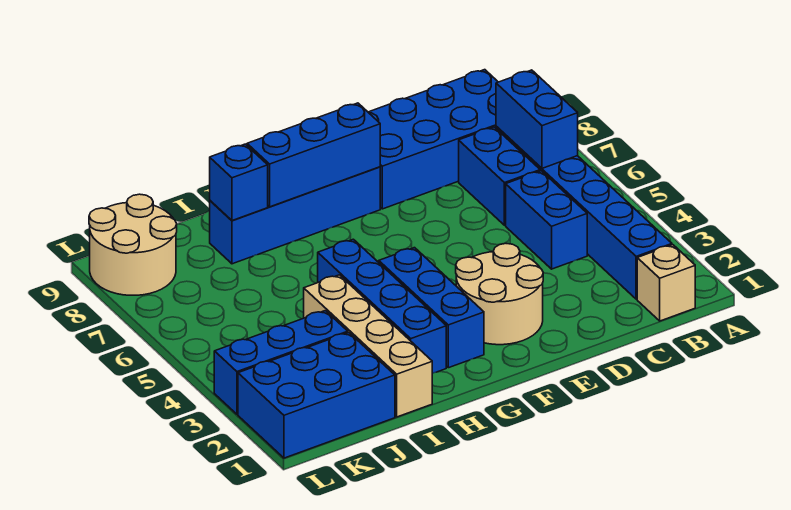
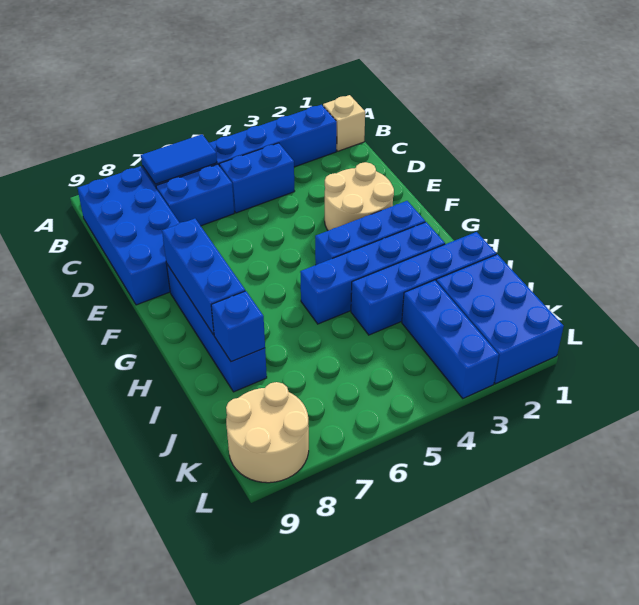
blue 1x2 brick [496,70,578,168] -> blue 1x2 tile [141,134,217,184]
tan 1x4 brick [304,275,432,417] -> blue 1x4 brick [351,232,496,335]

